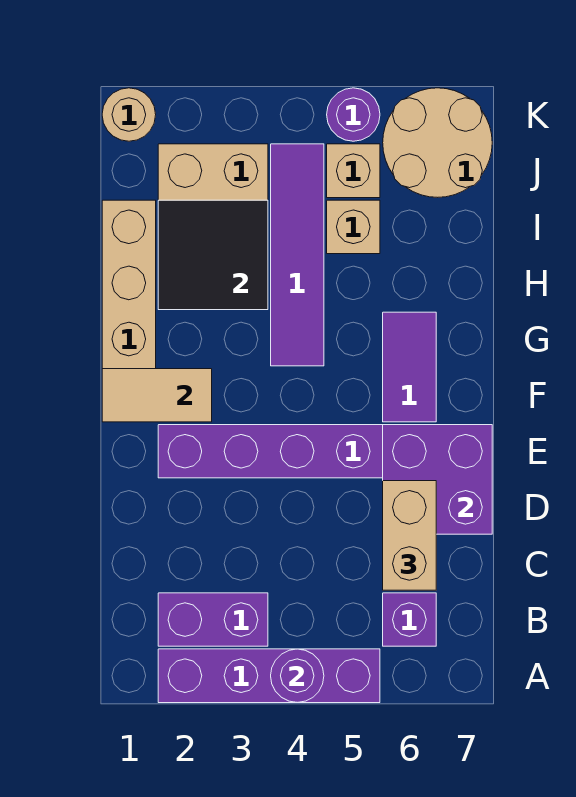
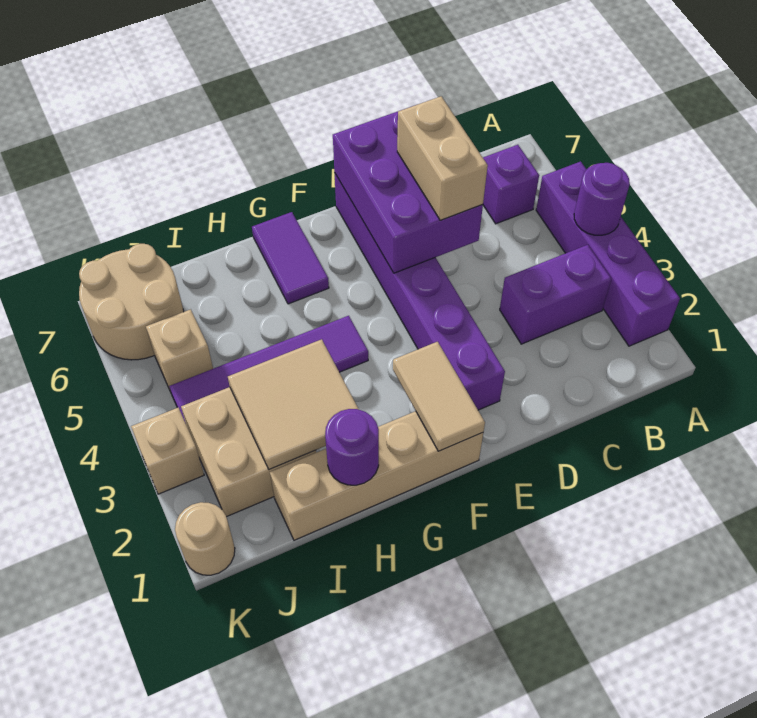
purple 1x2 brick [158,593,268,646] -> purple 1x2 brick turned to [500,245,611,344]
tan 1x2 brick [383,481,436,590] -> tan 1x2 brick turned to [397,96,488,220]
purple 2x2 brick [383,425,492,534] -> purple 2x3 brick [333,111,483,273]
purple 1x2 tile [383,312,436,422] -> purple 1x2 tile turned to [252,212,329,304]
black 2x2 tile [158,200,268,310] -> tan 2x2 tile [228,339,359,470]
tan 1x1 brick [327,200,380,254] -> tan 1x1 brick moved to [131,407,204,494]
purple 1x1 round brick [327,88,380,141] -> purple 1x1 round brick moved to [325,409,379,485]

